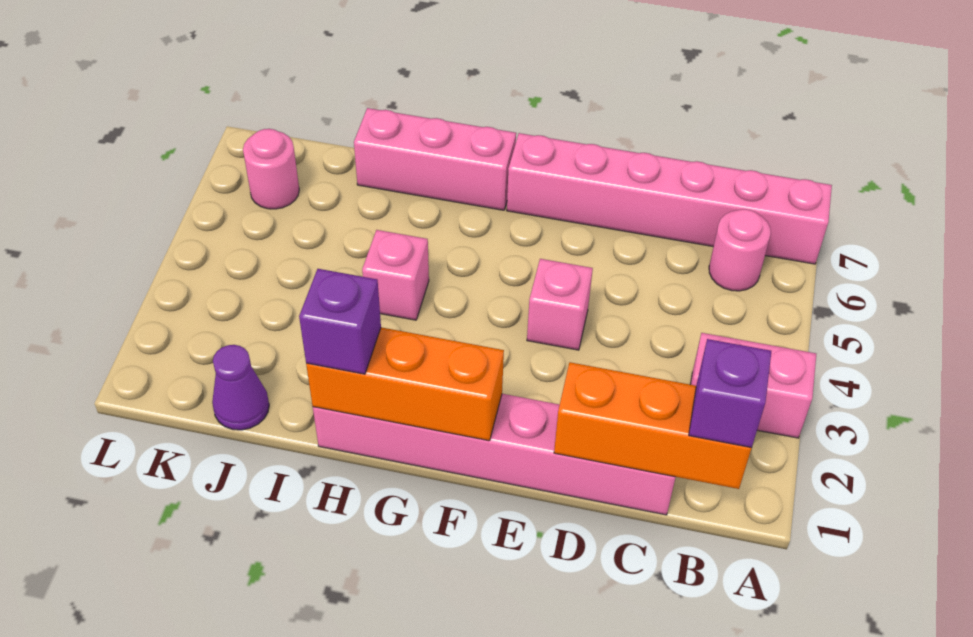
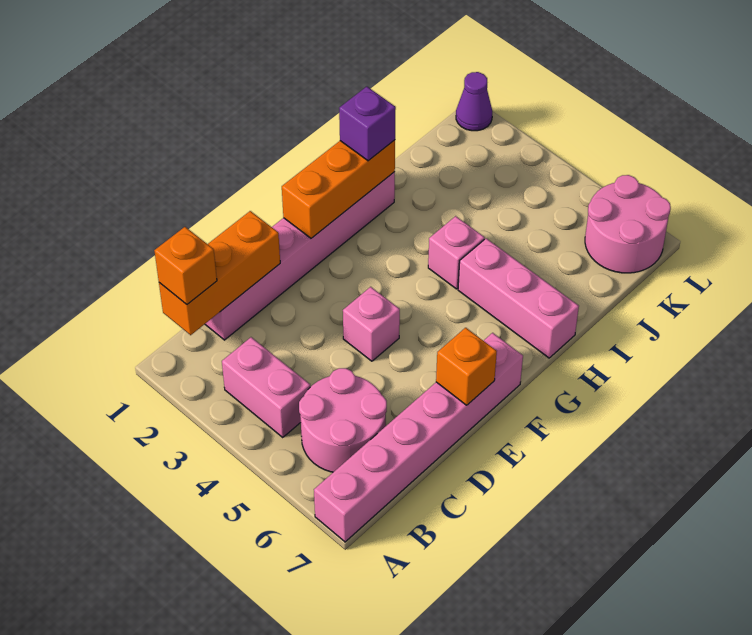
pink 1x2 brick [690,333,816,438] -> pink 1x2 brick turned to [222,337,310,437]
purple 1x1 brick [689,339,771,448] -> orange 1x1 brick [154,227,217,304]
pink 1x1 round brick [709,209,771,291] -> pink 2x2 round brick [299,368,387,472]
none -> orange 1x1 brick [436,328,497,405]
pink 1x3 brick [354,108,516,210] -> pink 1x3 brick turned to [458,238,579,358]
purple 1x1 cone [212,345,269,430] -> purple 1x1 cone moved to [456,72,492,131]
pink 1x1 round brick [243,129,299,209] -> pink 2x2 round brick [585,175,671,273]

